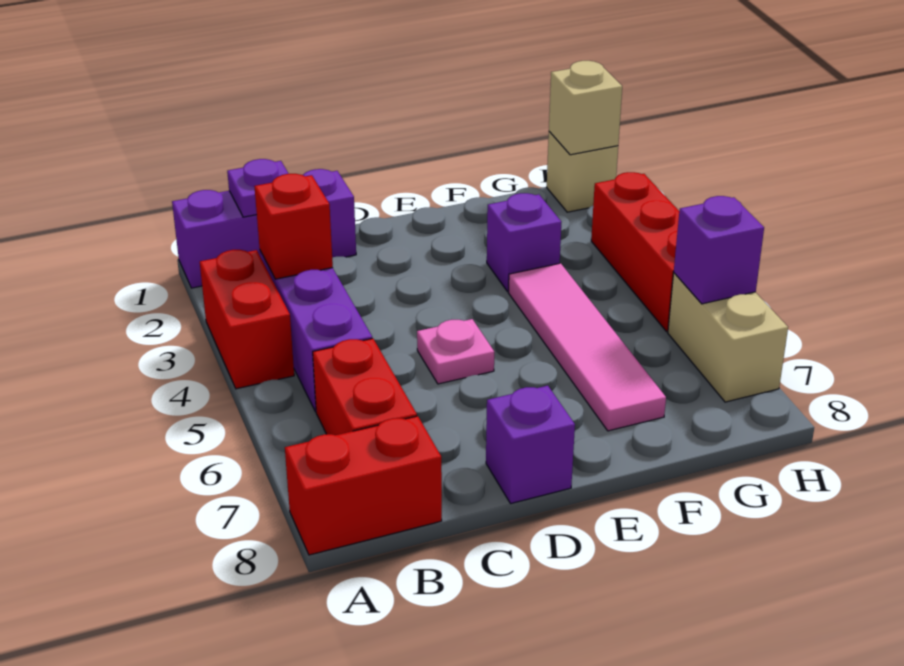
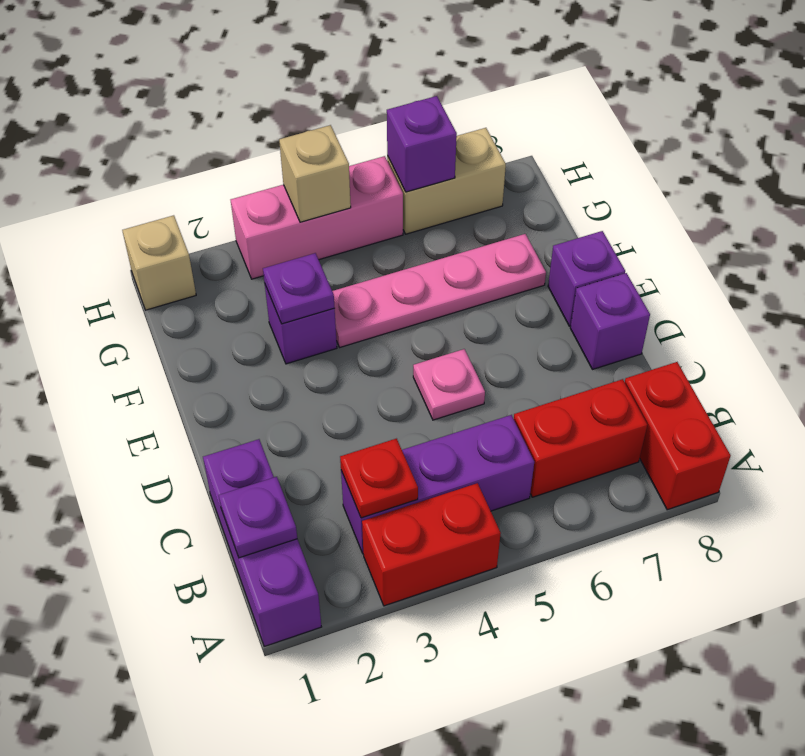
red 1x1 brick [254,174,333,279] -> red 1x1 plate [340,439,418,518]
none -> purple 1x1 brick [548,231,625,326]
none -> purple 1x1 plate [263,253,335,324]
pink 1x4 tile [509,263,666,431] -> pink 1x4 plate [332,234,546,347]
tan 1x1 brick [549,61,622,155] -> tan 1x1 brick moved to [279,125,351,222]
red 1x3 brick [591,172,679,332] -> pink 1x3 brick [231,156,403,279]

